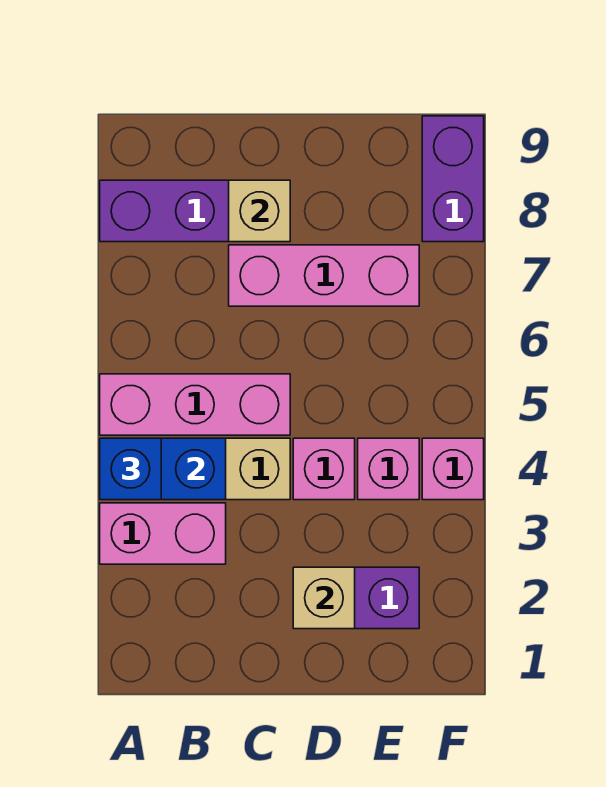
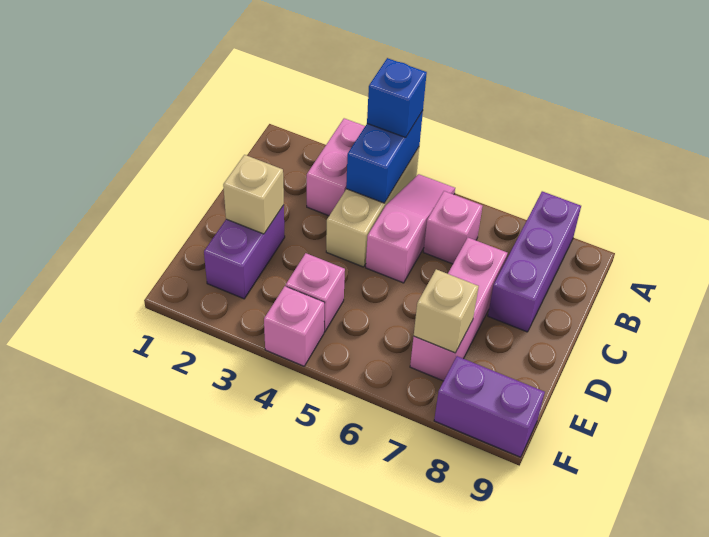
pink 1x3 brick [100,374,290,435] -> pink 1x3 slope [366,174,455,283]
tan 1x1 brick [229,180,290,242] -> tan 1x1 brick moved to [414,269,479,353]
pink 1x1 brick [293,438,355,500] -> pink 1x1 brick moved to [424,191,483,264]

